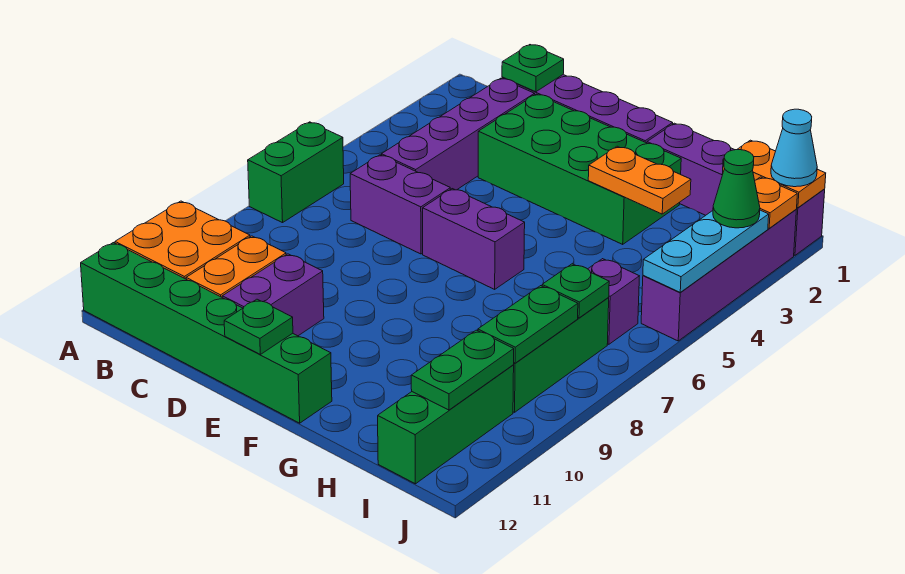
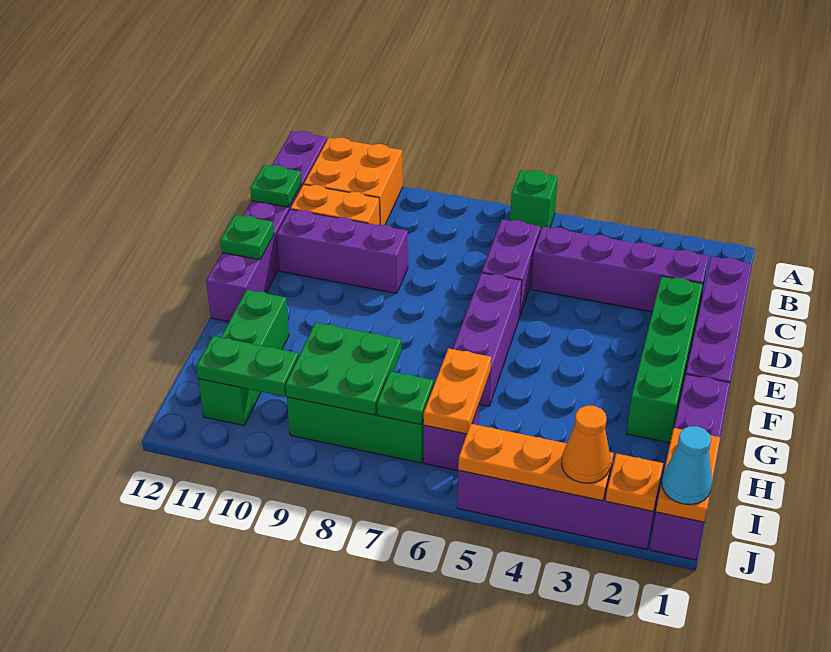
green 1x2 brick [248,122,344,223] -> green 1x1 brick [510,170,558,232]
green 1x6 brick [81,243,332,423] -> purple 1x6 brick [206,131,327,322]
green 1x1 plate [502,45,564,92] -> green 1x1 plate moved to [250,165,301,207]
green 2x4 brick [478,94,681,244] -> green 1x4 brick [626,276,703,443]
purple 1x2 brick [222,254,324,336] -> purple 1x3 brick [277,209,408,293]
purple 1x2 brick [423,189,525,289] -> purple 1x3 brick [453,273,522,406]
orange 1x2 plate [588,146,691,214] -> orange 1x2 plate moved to [424,348,491,434]
green 1x2 plate [478,286,578,363] -> green 2x2 plate [286,322,401,415]
green 1x3 brick [378,365,514,484] -> green 1x3 brick turned to [198,290,289,426]
cyan 1x3 plate [643,210,769,293] -> orange 1x3 plate [458,424,613,501]
green 1x1 cone [713,150,760,228] -> orange 1x1 cone [562,406,610,483]

